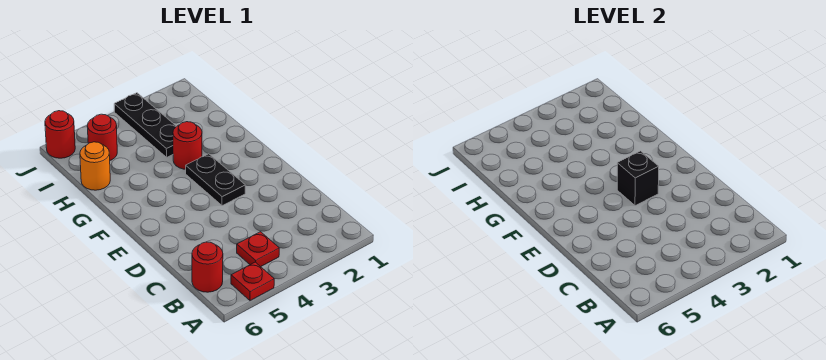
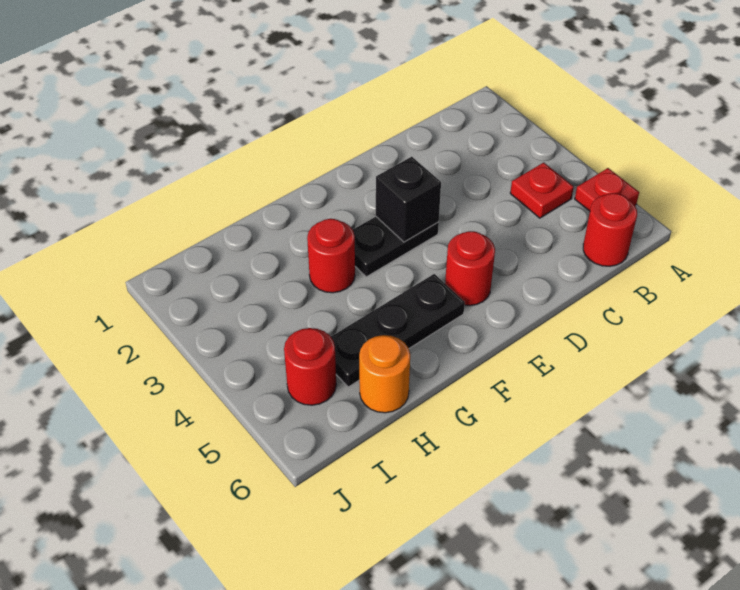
black 1x3 plate [114,93,176,157] -> black 1x3 plate moved to [331,274,465,387]
red 1x1 round brick [45,111,75,158] -> red 1x1 round brick moved to [445,231,495,306]

